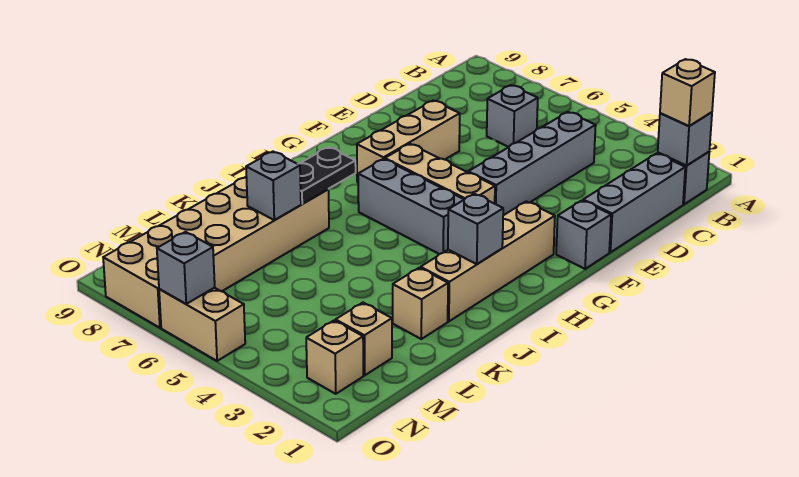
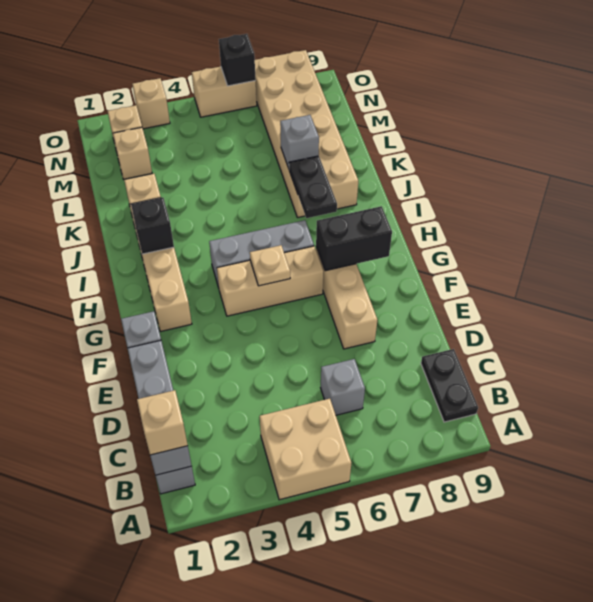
none -> tan 2x2 brick [260,399,351,500]
none -> black 1x2 plate [421,349,478,422]
grey 1x4 brick [468,112,596,215] -> none
none -> tan 1x1 plate [250,245,290,286]
none -> black 1x2 brick [316,206,392,271]
grey 1x1 brick [448,194,503,264] -> black 1x1 brick [131,198,174,254]
none -> tan 1x1 brick [132,78,170,129]
grey 1x1 brick [157,232,215,304] -> black 1x1 brick [219,34,256,86]

